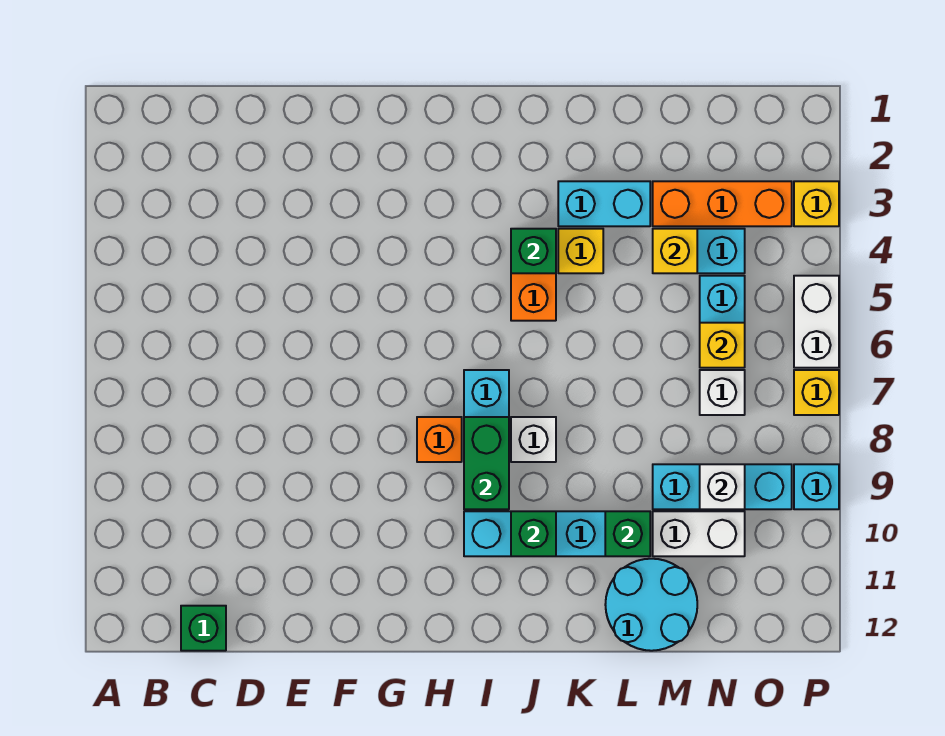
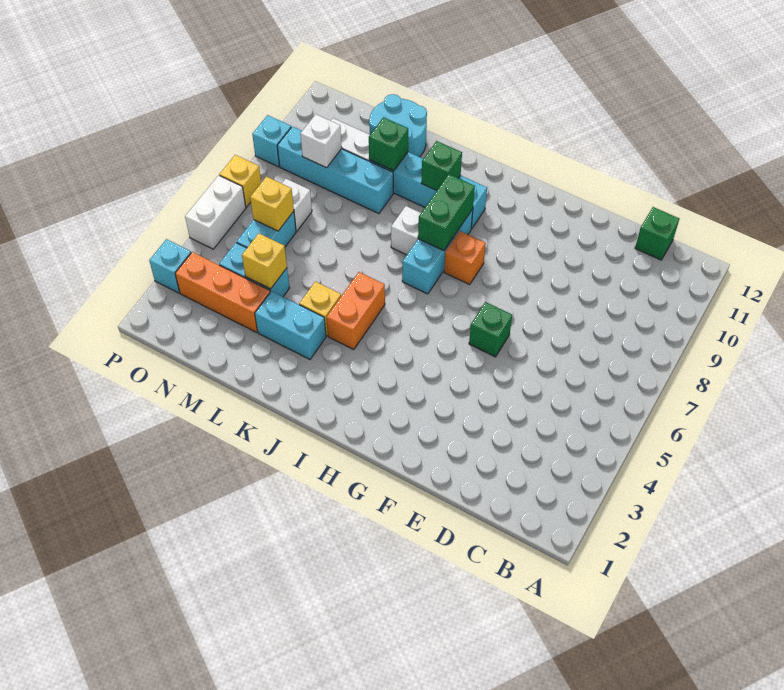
green 1x1 brick [511,229,556,273] -> green 1x1 brick moved to [469,302,512,357]
cyan 1x3 brick [653,464,792,509] -> cyan 1x4 brick [277,127,393,214]
yellow 1x1 brick [794,181,839,226] -> cyan 1x1 brick [149,239,191,293]

